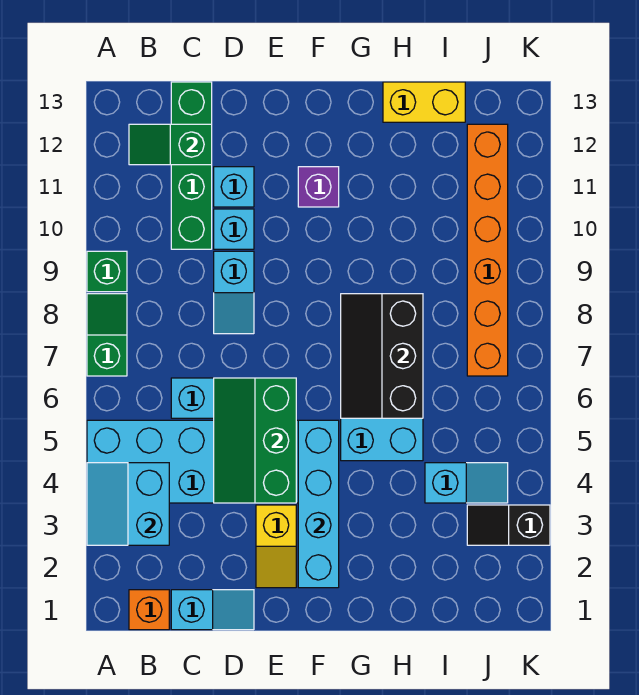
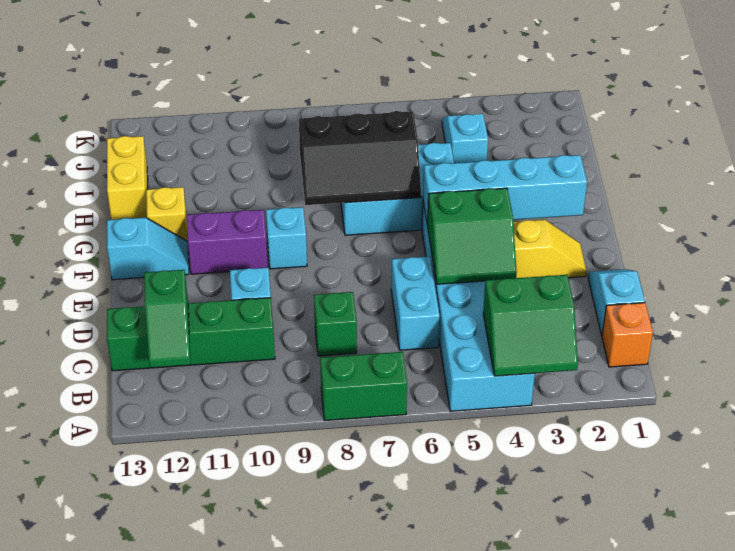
cyan 2x2 slope [87,463,169,545] -> green 2x2 slope [483,275,578,376]
green 1x2 slope [87,294,127,376] -> green 1x2 brick [320,352,407,420]
green 1x1 brick [87,251,127,292] -> green 1x1 brick moved to [314,292,357,356]
green 2x3 slope [214,378,296,503] -> green 2x2 slope [427,188,517,284]
cyan 1x2 slope [214,251,254,334] -> cyan 1x2 slope moved to [107,218,189,280]
cyan 1x1 brick [214,167,254,207] -> cyan 1x1 brick moved to [266,207,307,269]
purple 1x1 brick [298,167,339,207] -> purple 1x2 brick [187,210,268,274]
none -> yellow 1x1 brick [146,187,188,242]
black 1x2 slope [467,505,550,545] -> none
orange 1x6 brick [467,124,508,376] -> none

